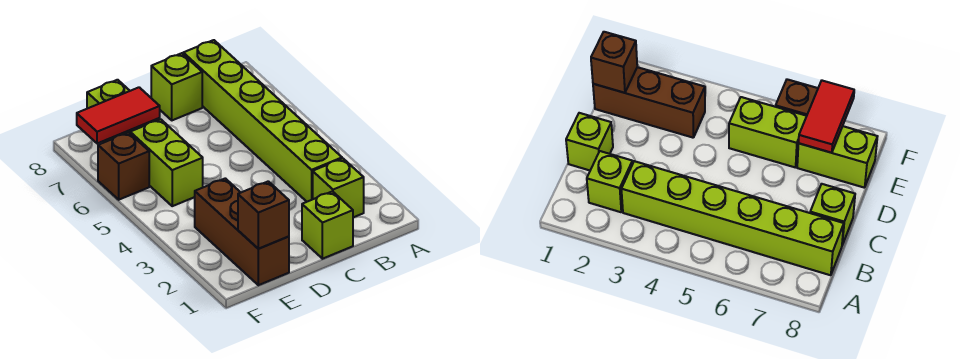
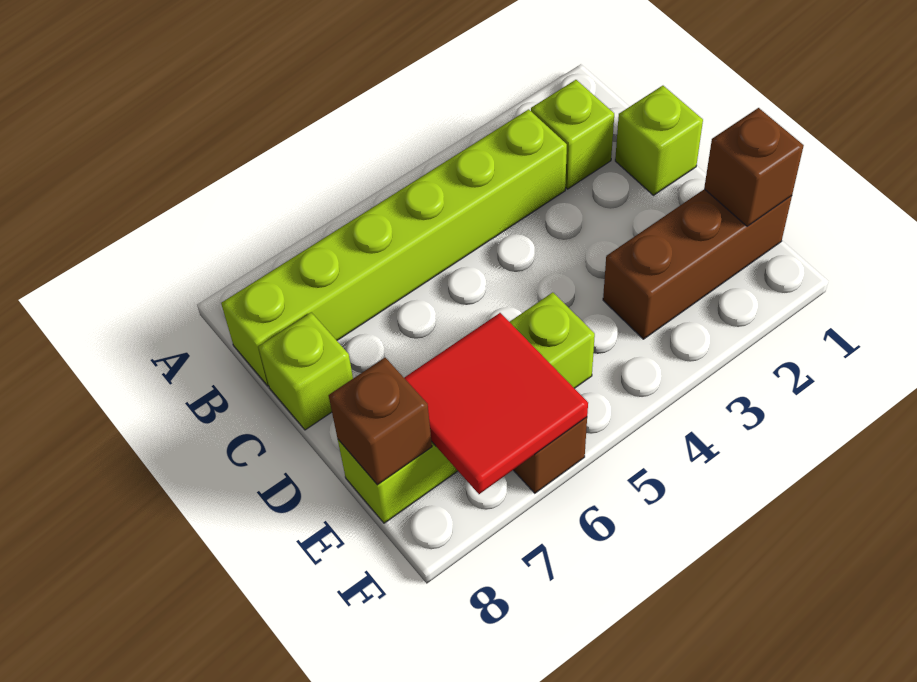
red 1x2 tile [77,87,160,143] -> red 2x2 tile [404,313,588,494]
none -> brown 1x1 brick [329,358,432,485]

